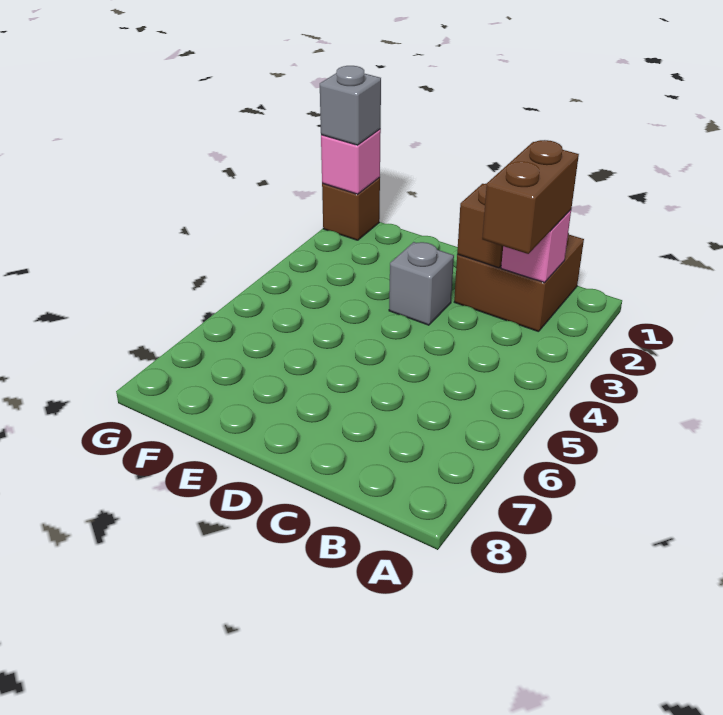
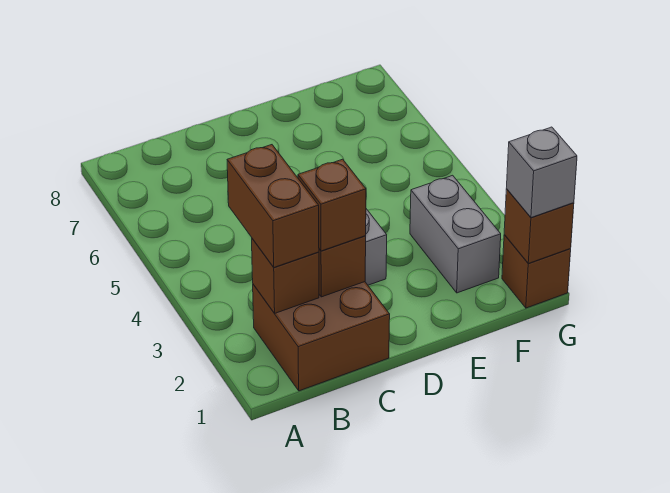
pink 1x1 brick [501,210,571,283] -> brown 1x1 brick [252,239,319,313]
none -> brown 1x1 brick [298,159,366,251]
none -> grey 1x2 brick [410,175,501,293]
pink 1x1 brick [321,129,381,194] -> brown 1x1 brick [504,189,574,263]

